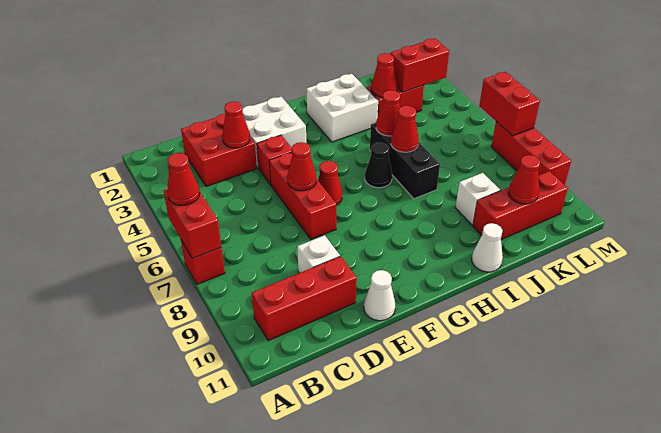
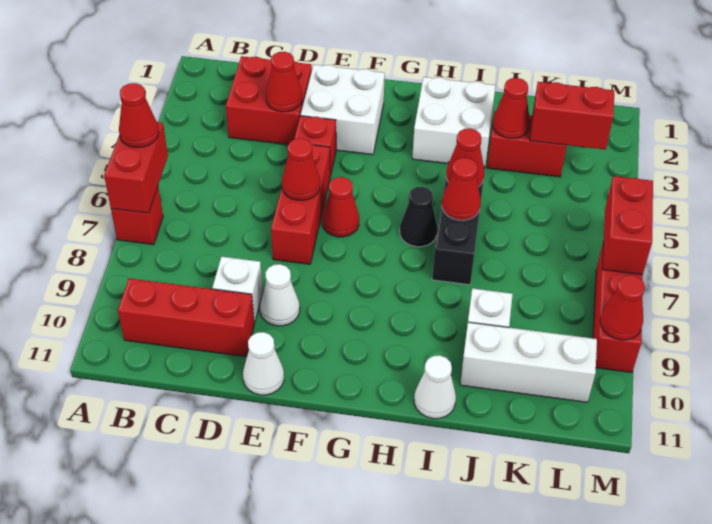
none -> white 1x1 cone [260,264,300,326]
red 1x3 brick [473,171,568,240] -> white 1x3 brick [460,322,597,402]
red 1x1 cone [508,155,540,204] -> red 1x1 cone moved to [600,275,645,340]

